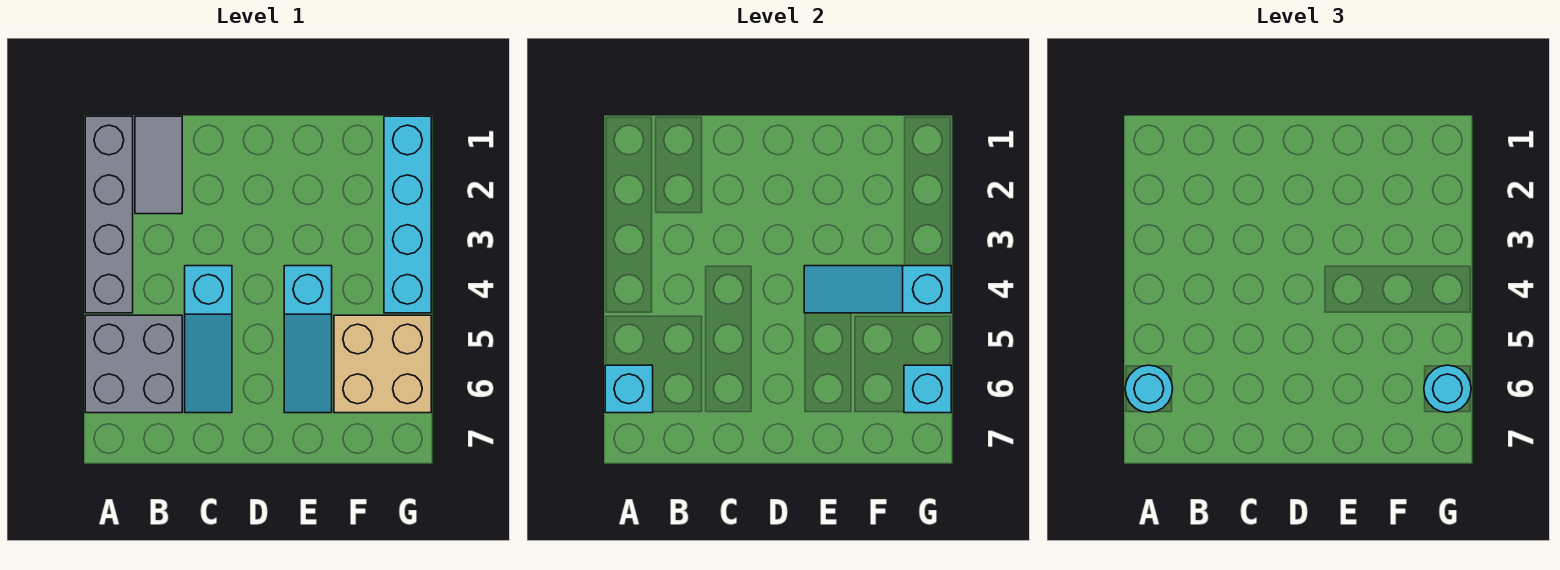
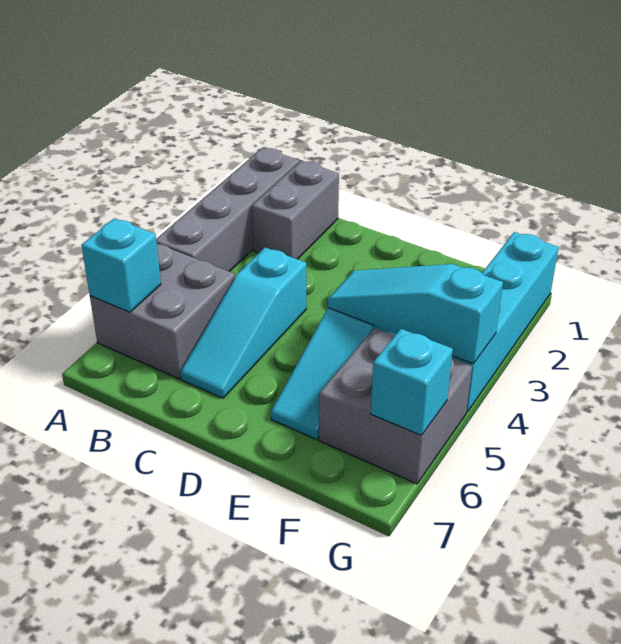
cyan 1x1 round brick [1125,365,1173,413] -> none
grey 1x2 tile [135,116,182,214] -> grey 1x2 brick [252,161,339,259]
tan 2x2 brick [334,315,431,413] -> grey 2x2 brick [319,328,472,484]
cyan 1x1 round brick [1424,365,1471,413] -> none

